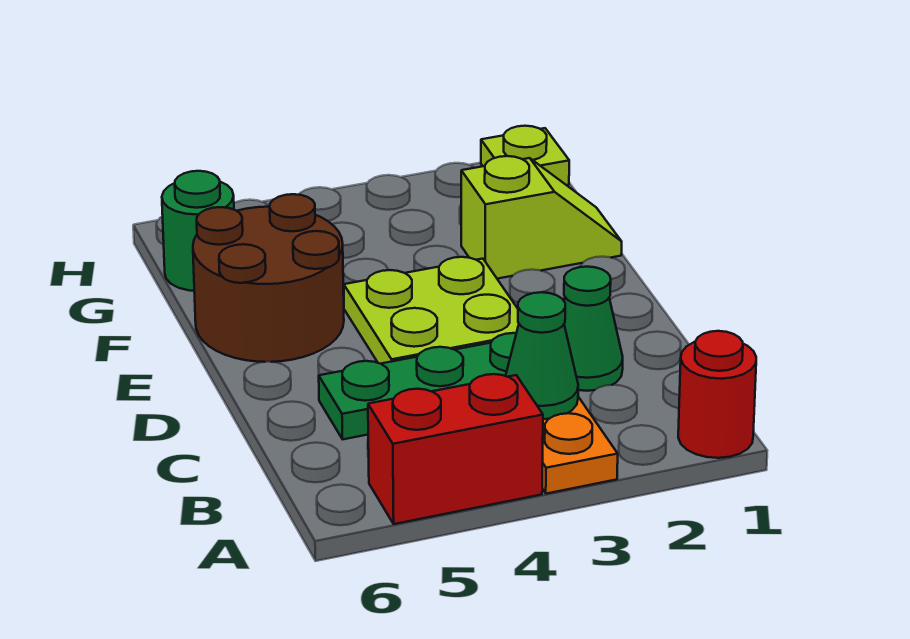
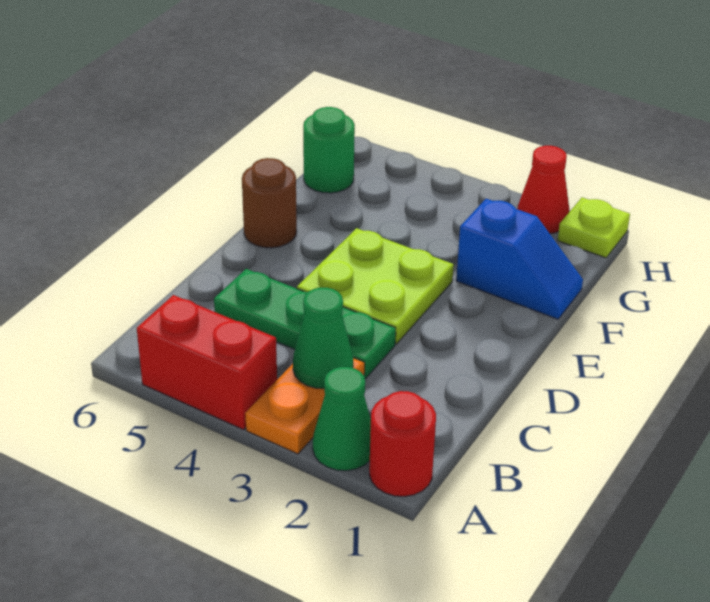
green 1x1 cone [564,267,623,391] -> green 1x1 cone moved to [313,367,371,471]
brown 2x2 round brick [193,194,344,362] -> brown 1x1 round brick [242,158,297,248]
lime 1x2 slope [461,156,622,279] -> blue 1x2 slope [456,199,583,319]
none -> red 1x1 cone [518,146,570,234]

